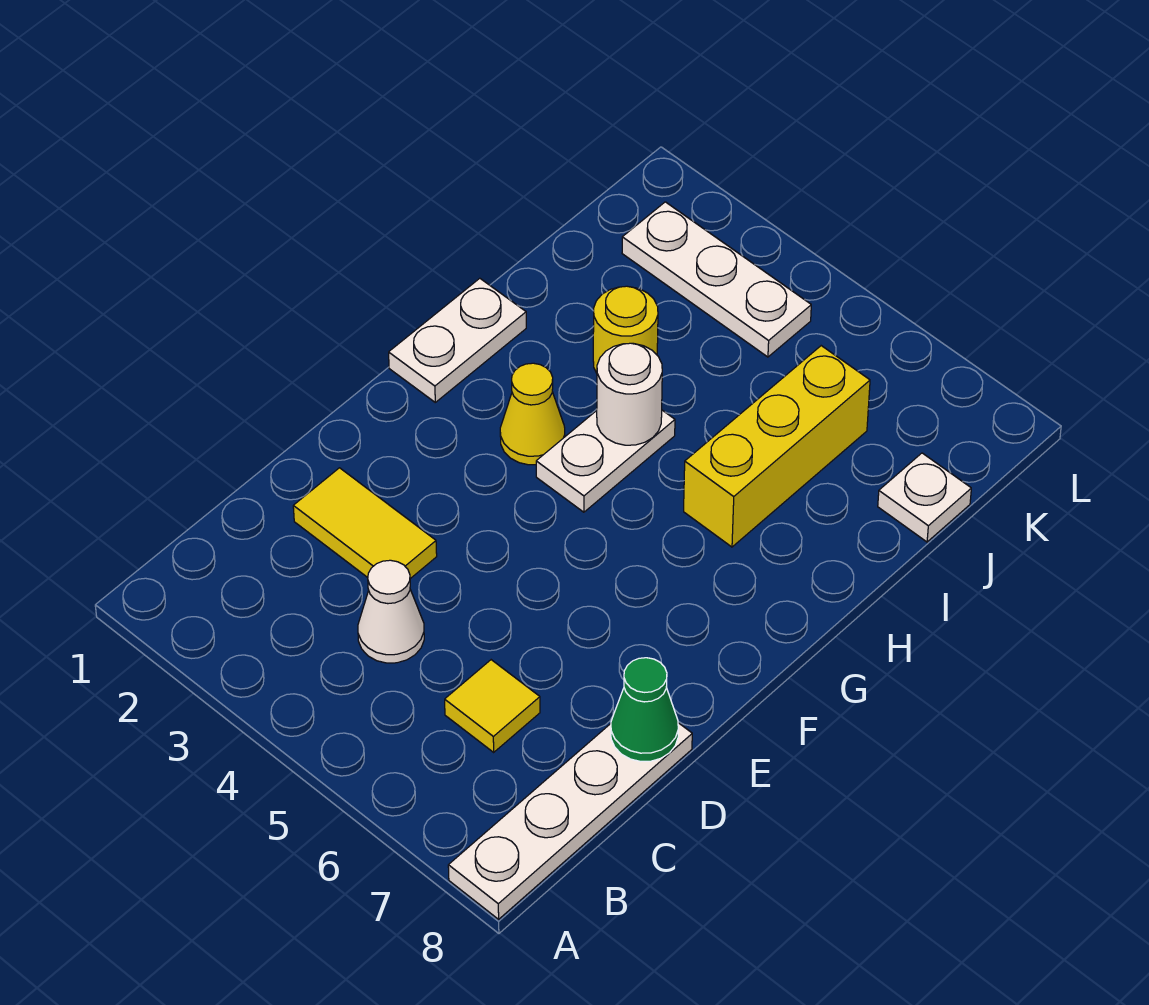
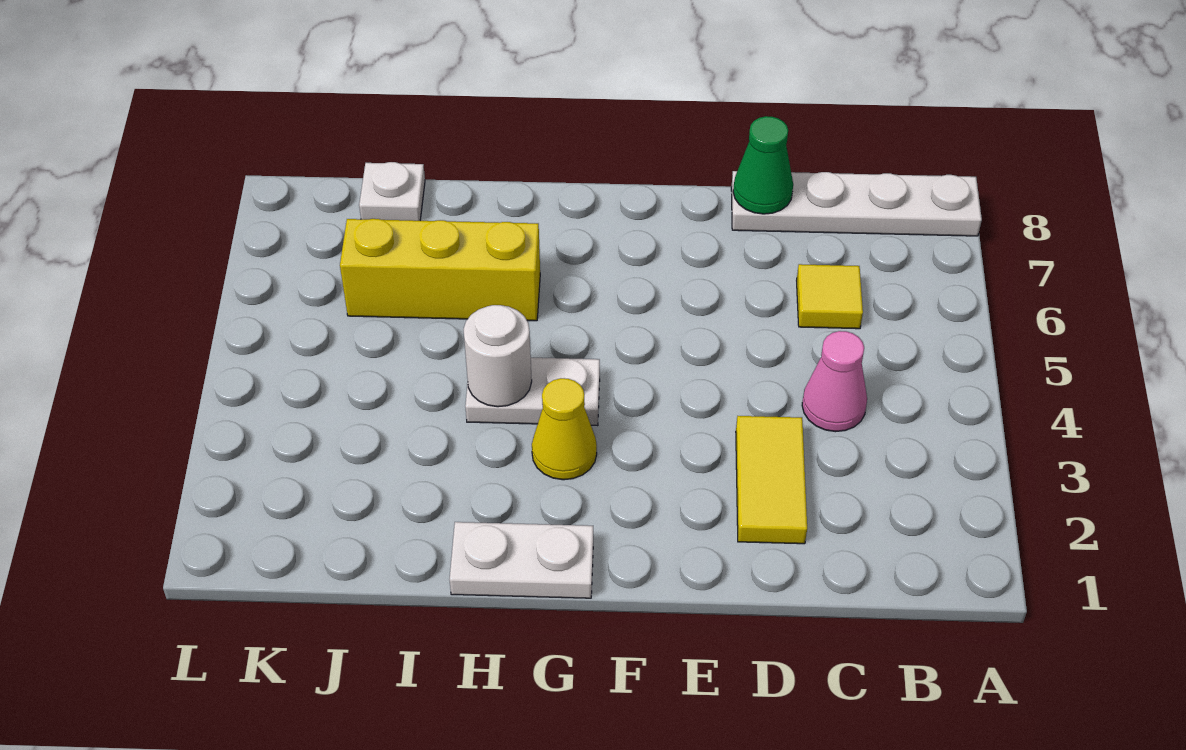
white 1x1 cone [358,560,424,663] -> pink 1x1 cone [802,331,867,432]
yellow 1x1 round brick [593,286,658,373] -> none
white 1x3 plate [622,202,811,357] -> none

